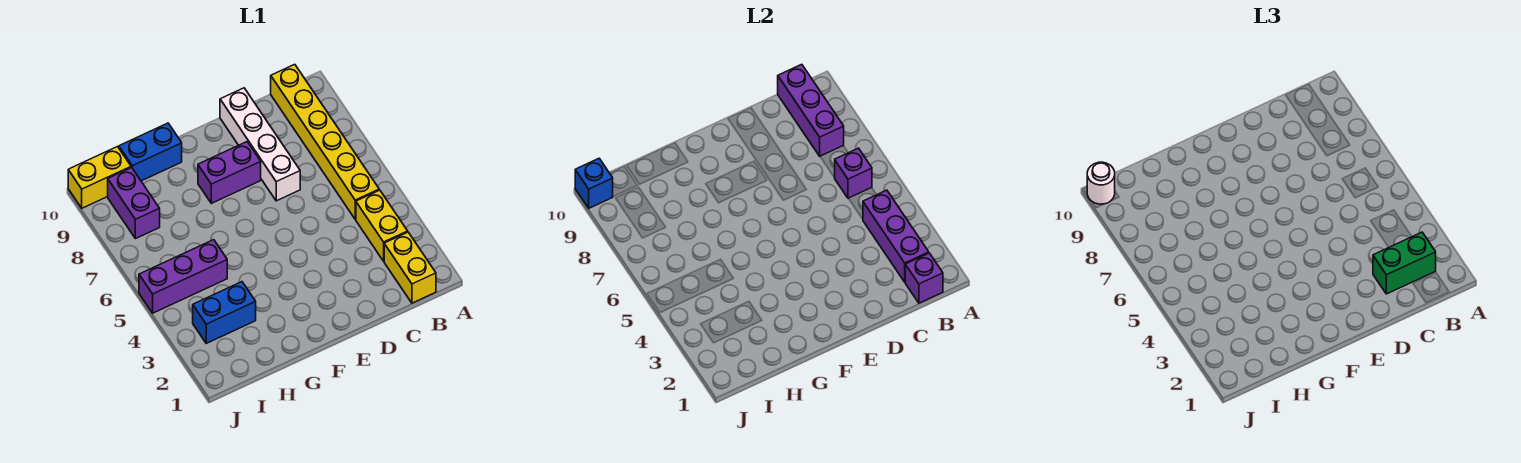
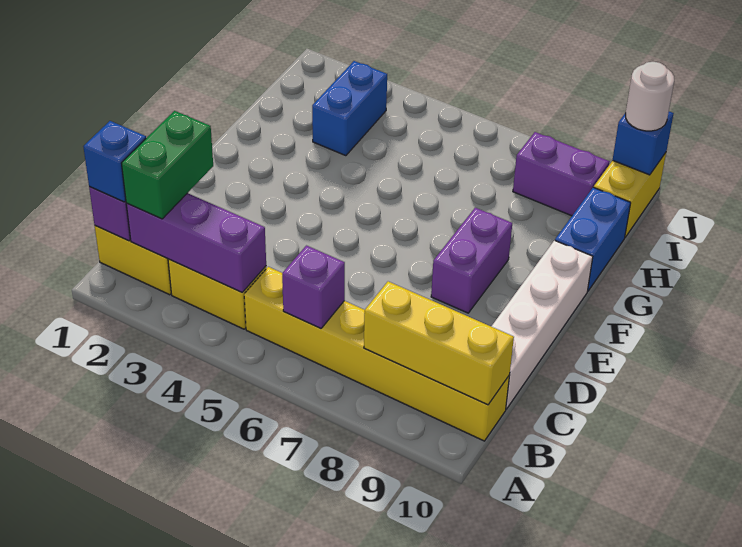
none -> blue 1x1 brick [83,121,146,202]
purple 1x3 brick [778,64,844,156] -> yellow 1x3 brick [364,281,514,405]
white 1x4 brick [220,88,300,201] -> white 1x4 brick turned to [491,240,593,409]
purple 1x3 brick [139,240,227,313] -> none

